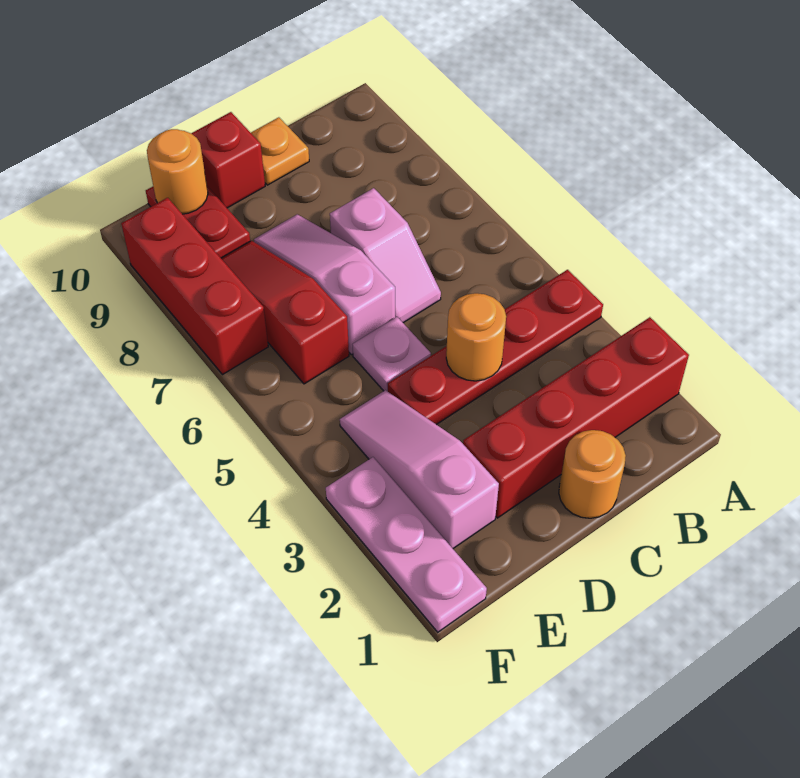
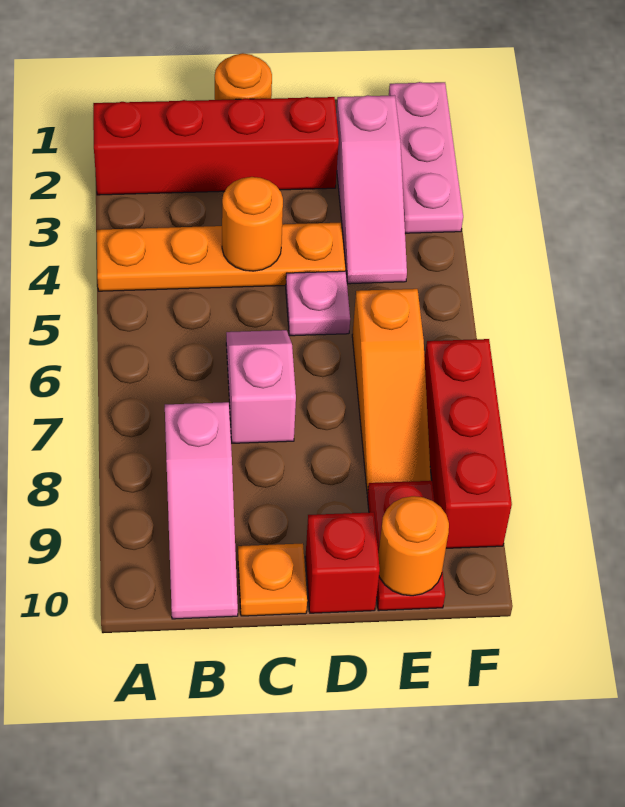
red 1x4 plate [388,270,603,425] -> orange 1x4 plate [97,223,346,291]
pink 1x3 slope [254,214,395,355] -> pink 1x3 slope moved to [165,402,238,619]
red 1x3 slope [221,241,349,384] -> orange 1x3 slope [352,289,431,494]

